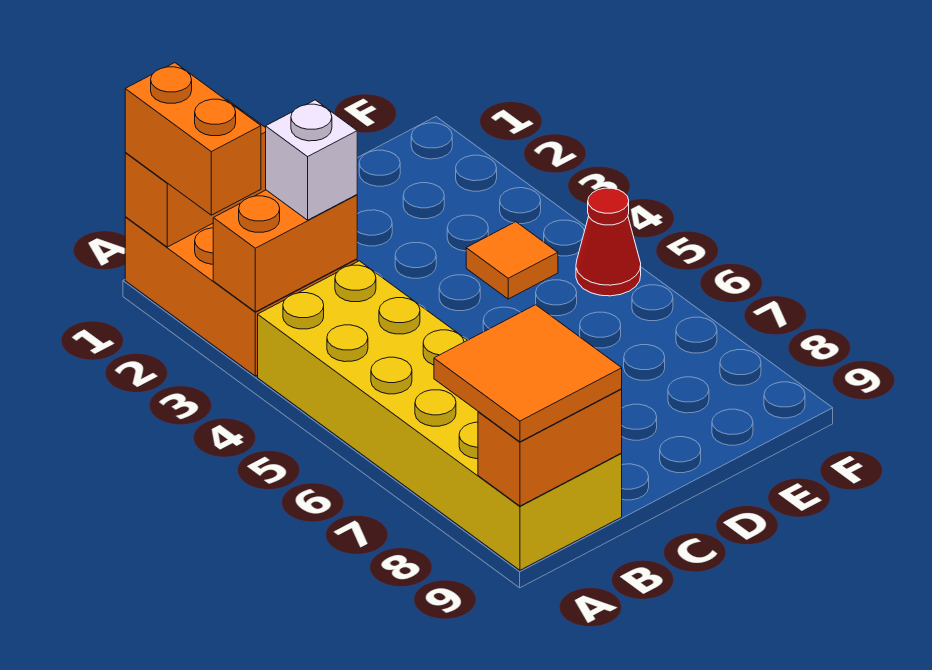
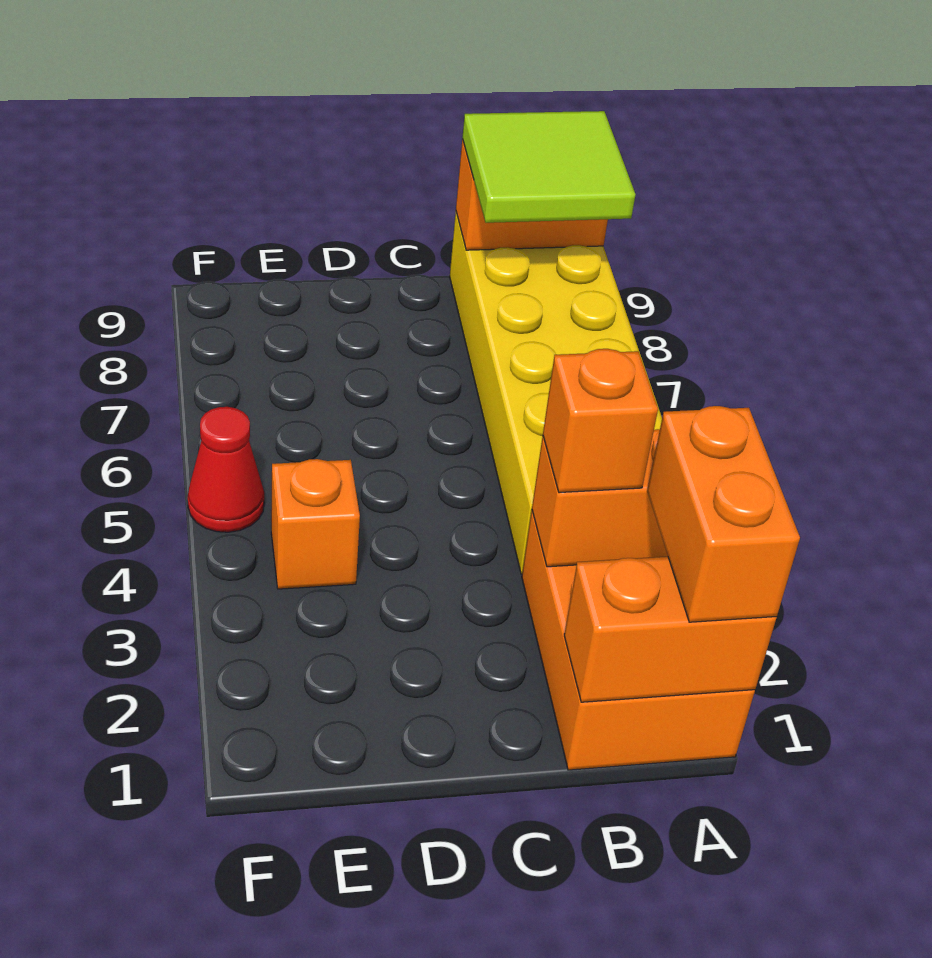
orange 2x2 tile [434,305,622,442] -> lime 2x2 tile [462,111,635,223]
white 1x1 brick [266,100,357,220] -> orange 1x1 brick [543,349,658,493]
orange 1x1 tile [466,222,558,299] -> orange 1x1 brick [271,459,360,589]

